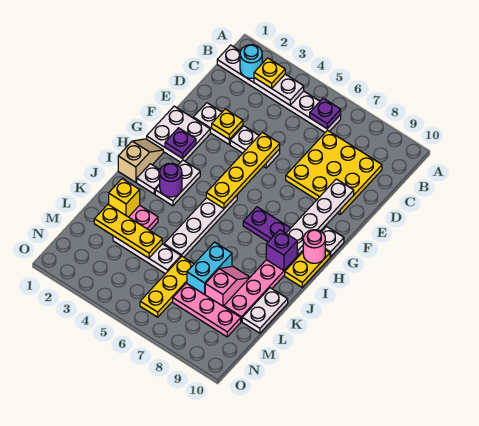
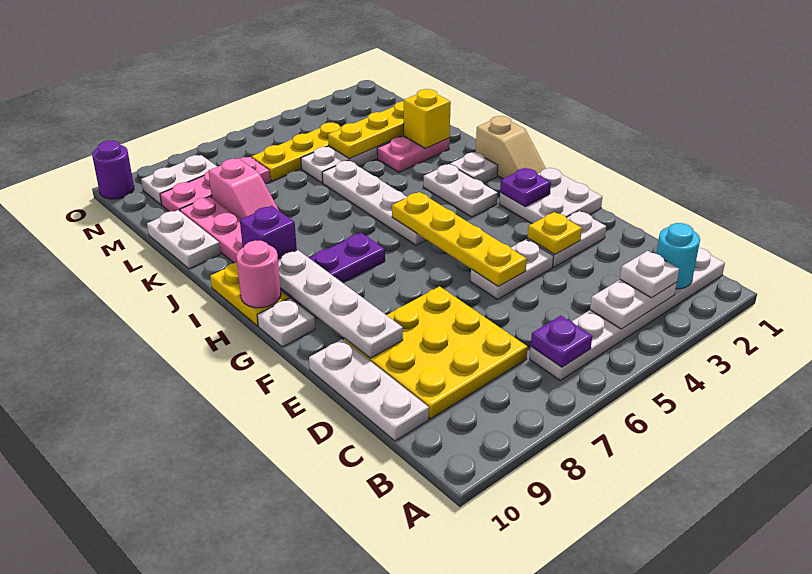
yellow 1x1 plate [254,58,285,88] -> white 1x1 plate [620,251,679,298]
none -> white 1x3 plate [309,339,429,441]
purple 1x1 round brick [160,163,182,197] -> purple 1x1 round brick moved to [92,141,134,199]
cyan 1x2 brick [187,242,232,294] -> none
yellow 1x3 plate [140,257,194,317] -> yellow 1x3 plate turned to [252,123,341,181]
none -> white 1x2 plate [141,155,217,205]

